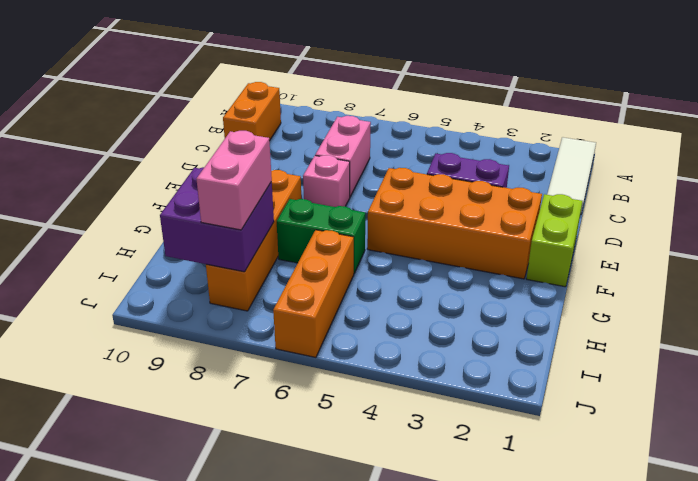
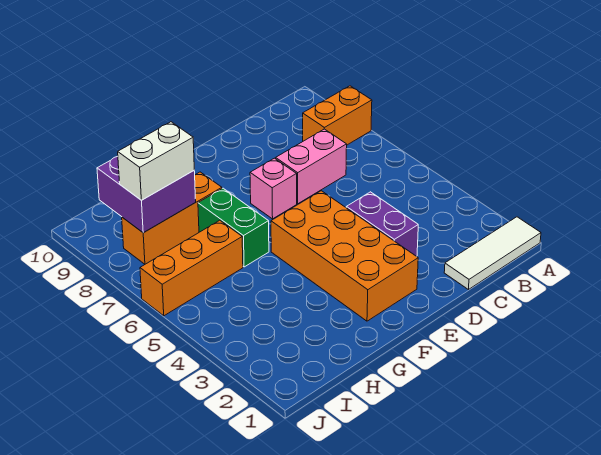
orange 1x2 brick [223,82,281,141] -> orange 1x2 brick moved to [303,86,372,145]
lime 1x2 brick [527,194,582,287] -> none
orange 1x4 brick [206,170,301,311] -> orange 1x3 brick [122,172,222,264]
pink 1x2 brick [197,131,272,230] -> white 1x2 brick [118,122,194,200]

